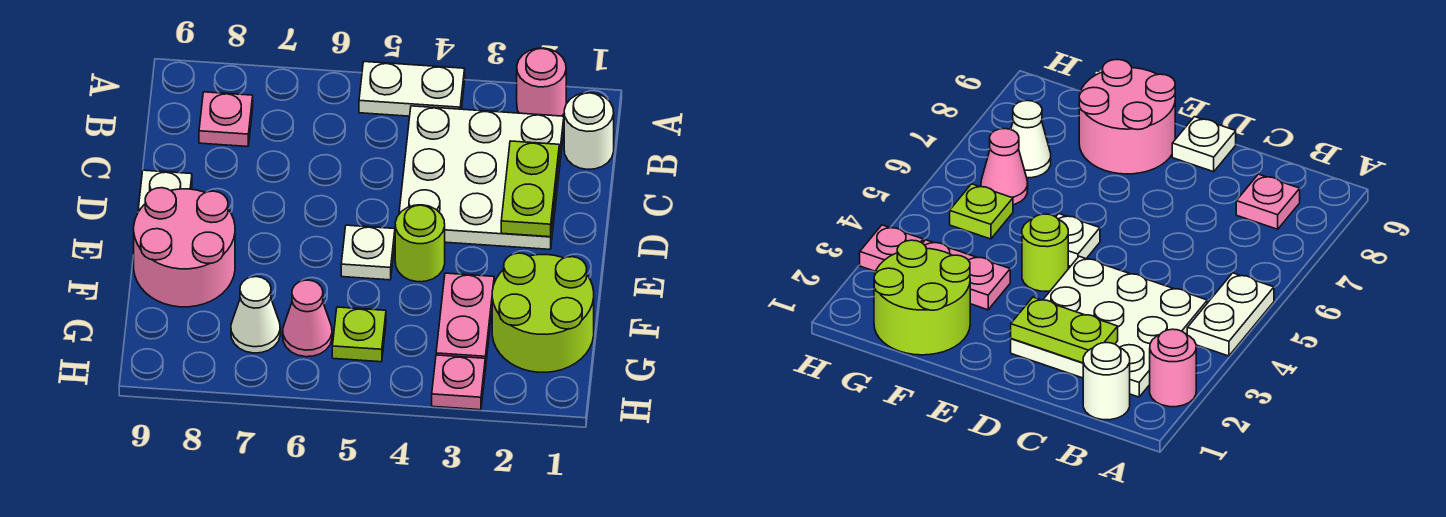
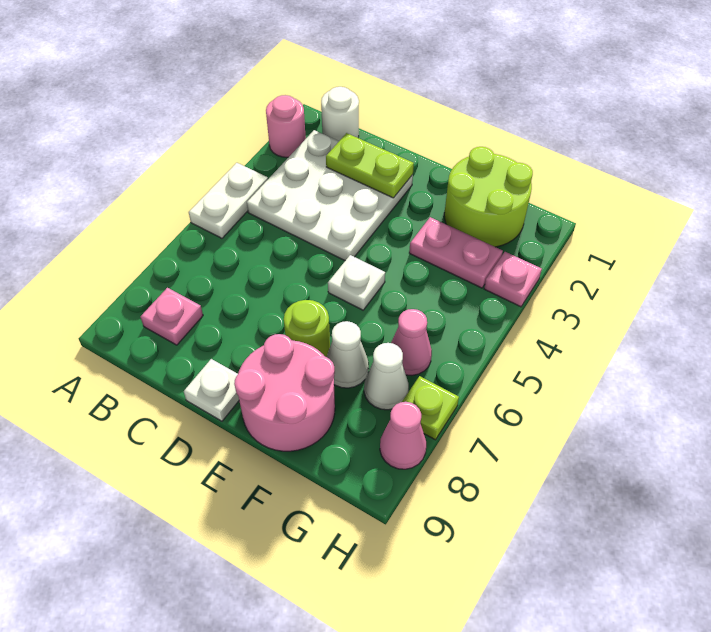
lime 1x1 round brick [395,205,445,282] -> lime 1x1 round brick moved to [284,300,330,357]
none -> white 1x1 cone [327,321,369,388]
lime 1x1 plate [332,307,386,362] -> lime 1x1 plate moved to [402,376,459,440]
none -> pink 1x1 cone [380,402,426,469]

